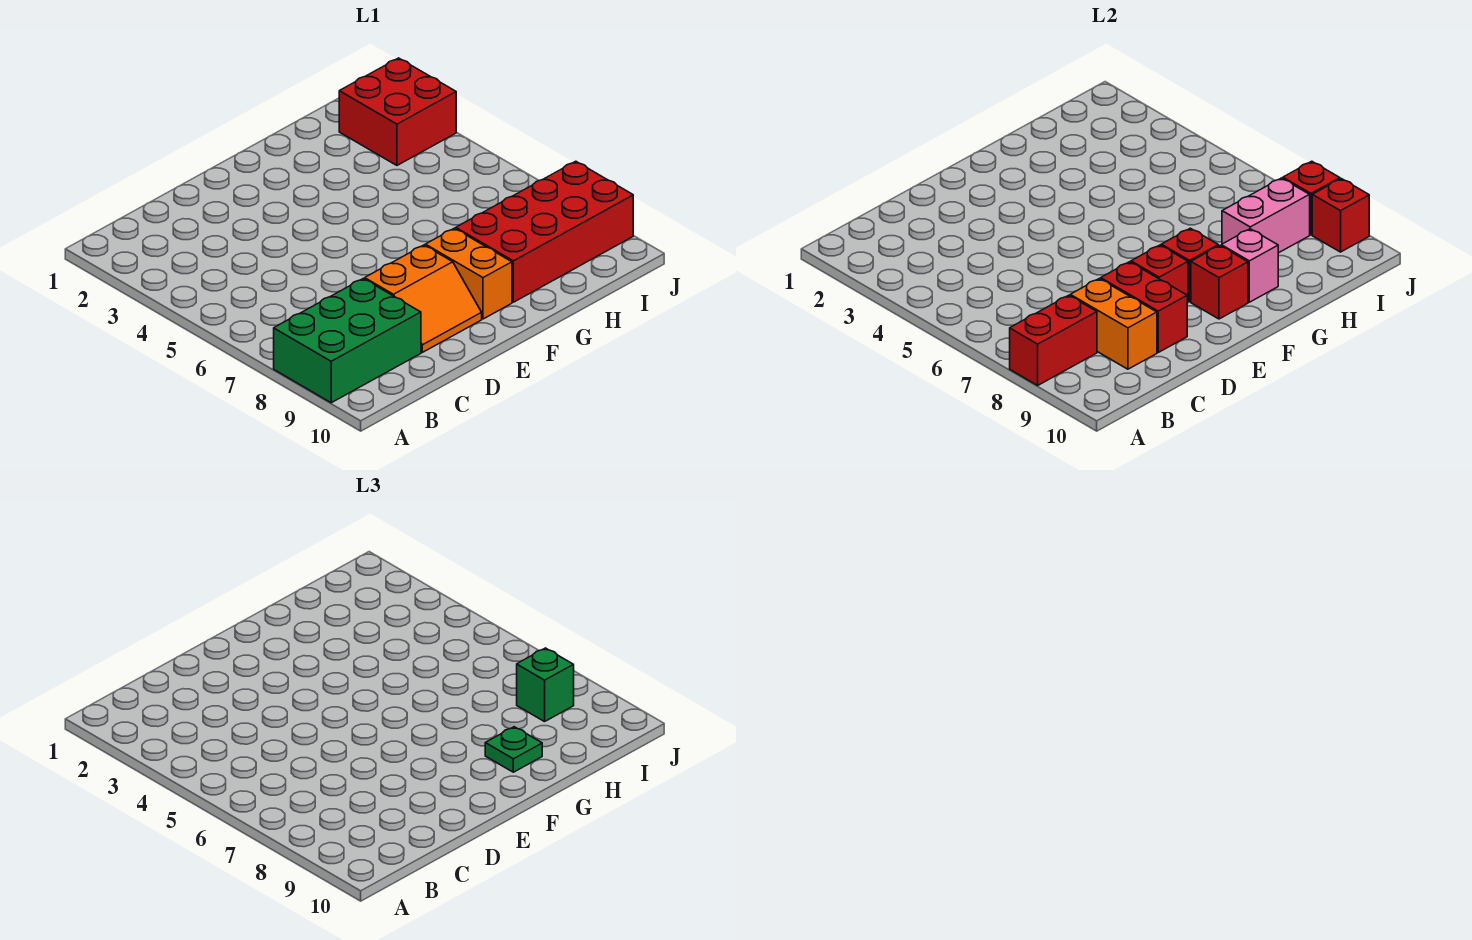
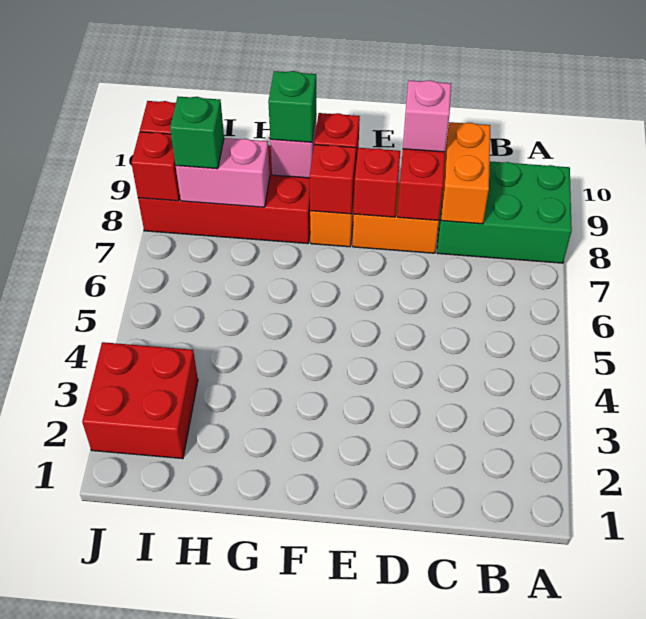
red 1x2 brick [1010,295,1097,385] -> none
none -> pink 1x1 brick [403,80,451,152]
green 1x1 plate [485,727,542,772] -> green 1x1 brick [268,71,316,142]

